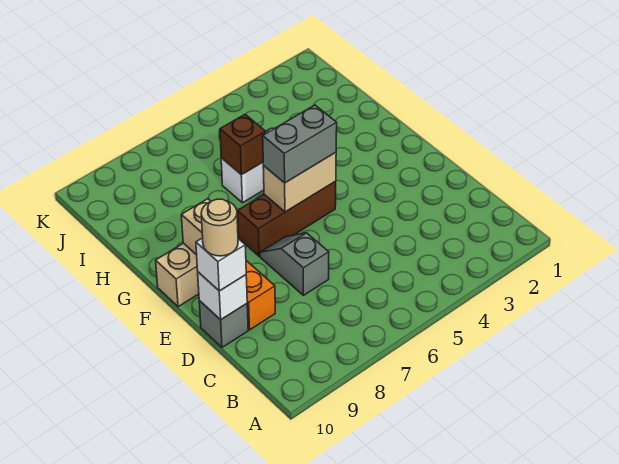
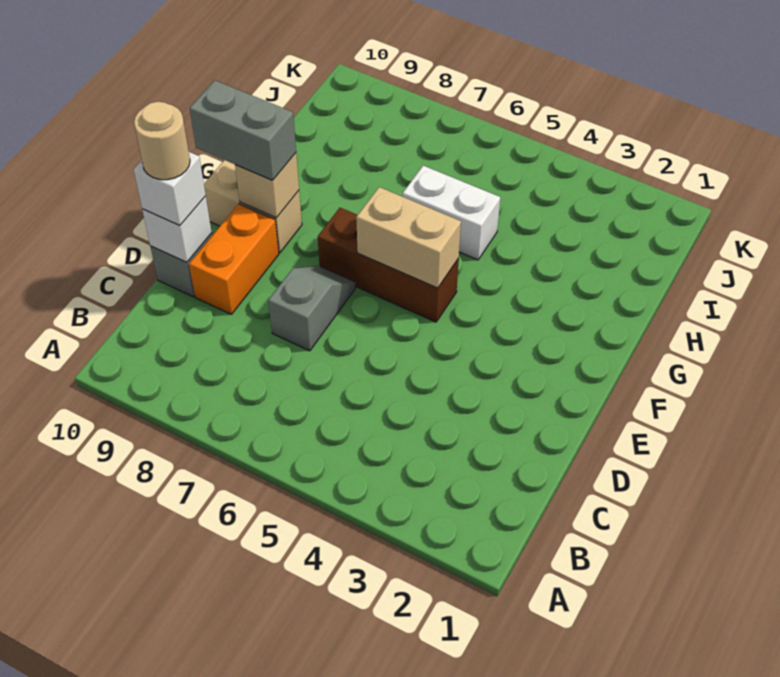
grey 1x2 brick [263,105,337,183] -> grey 1x2 brick moved to [190,80,296,180]
brown 1x1 brick [220,114,266,175] -> none

